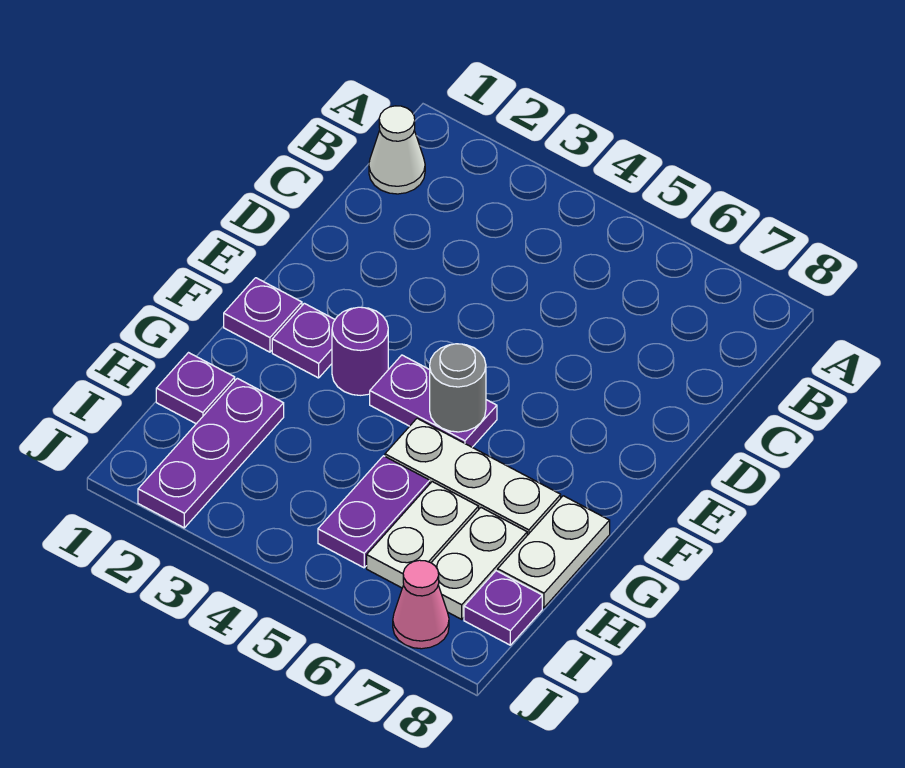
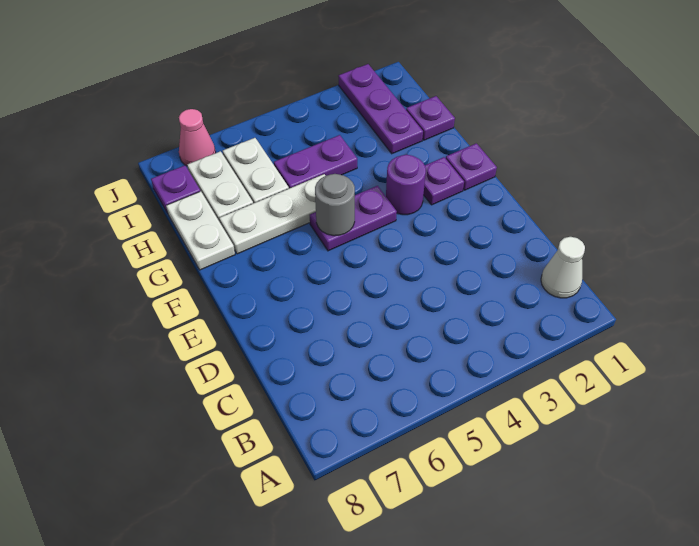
purple 1x2 plate [318,456,430,568] -> purple 1x2 plate turned to [274,135,357,188]

